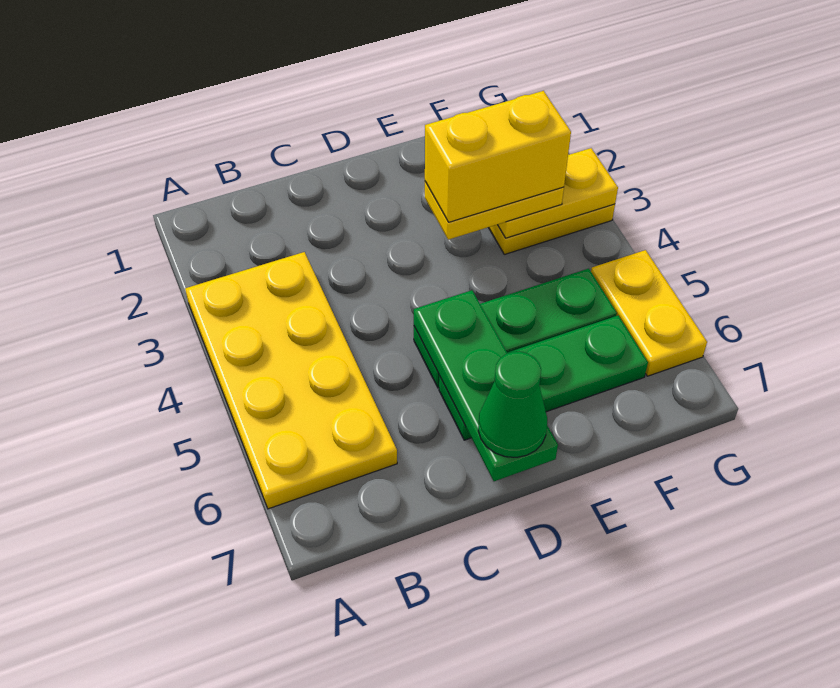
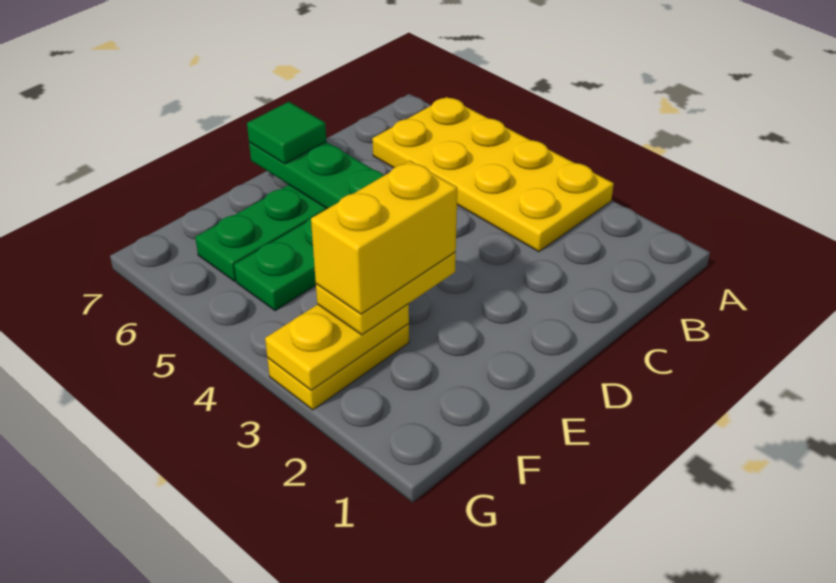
green 1x1 cone [478,352,547,457] -> green 1x1 tile [247,102,326,164]
yellow 1x2 plate [591,250,707,376] -> none

